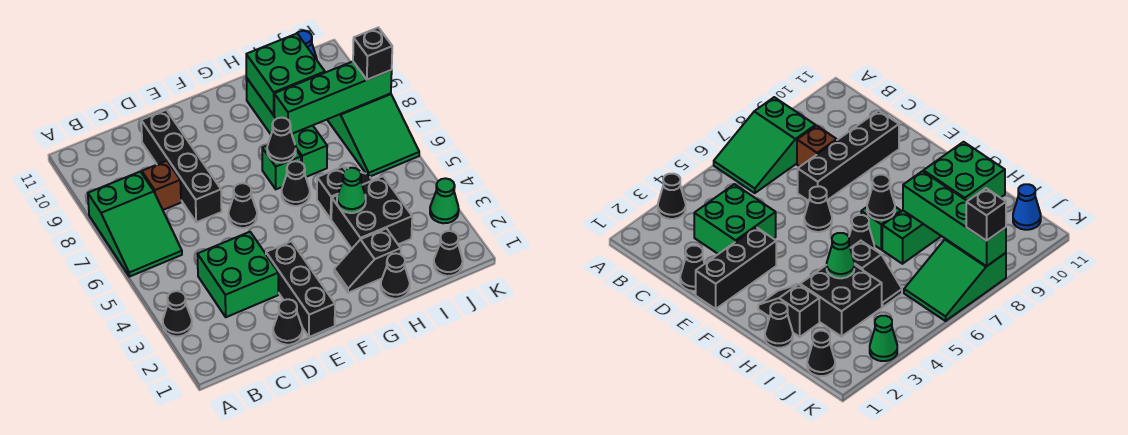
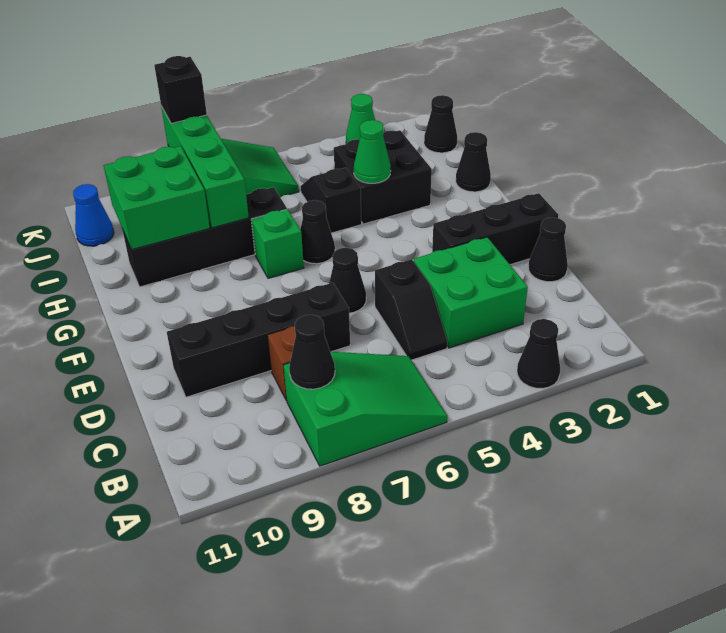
black 1x2 slope [334,228,401,293] -> black 1x2 slope moved to [375,259,447,360]
black 1x1 cone [267,118,296,163] -> black 1x1 cone moved to [289,315,335,389]
green 1x4 brick [246,78,327,177] -> black 1x4 brick [122,187,287,287]

